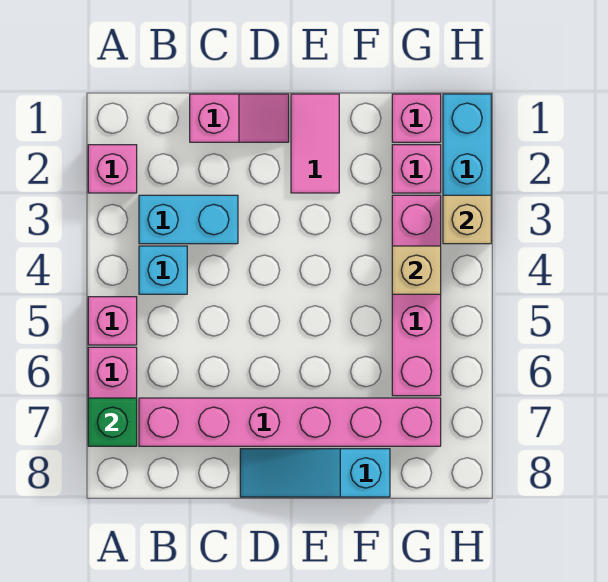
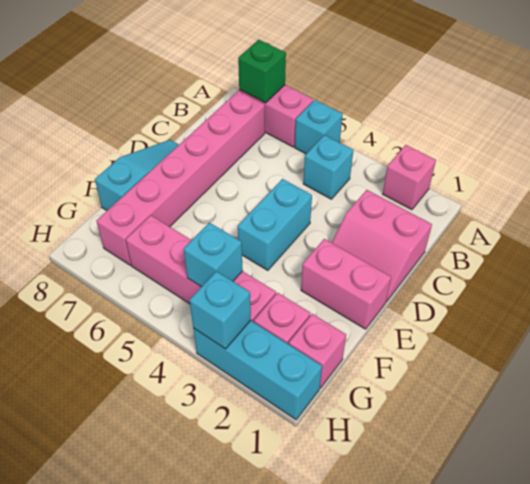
pink 1x1 brick [88,297,137,345] -> cyan 1x1 brick [295,100,343,154]
cyan 1x2 brick [139,195,238,244] -> cyan 1x2 brick moved to [238,179,312,270]
pink 1x2 slope [190,94,289,142] -> pink 2x2 slope [332,190,432,302]
pink 1x2 tile [291,94,339,193] -> pink 1x2 brick [301,239,391,329]
tan 1x1 brick [392,246,441,294] -> cyan 1x1 brick [184,223,243,287]
tan 1x1 brick [443,195,491,244] -> cyan 1x1 brick [190,271,251,349]

